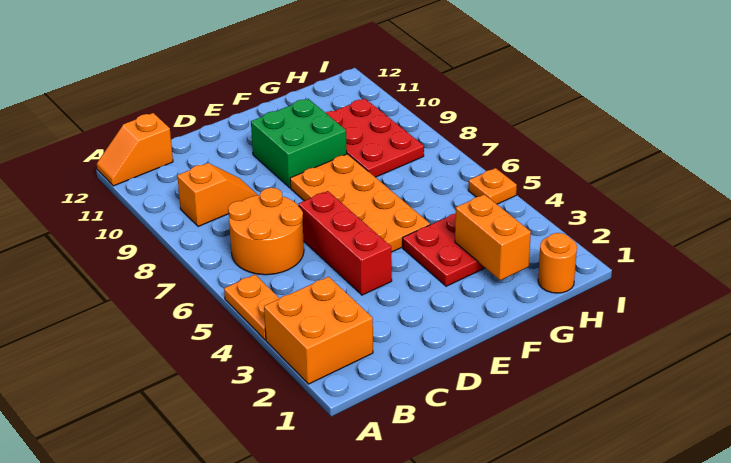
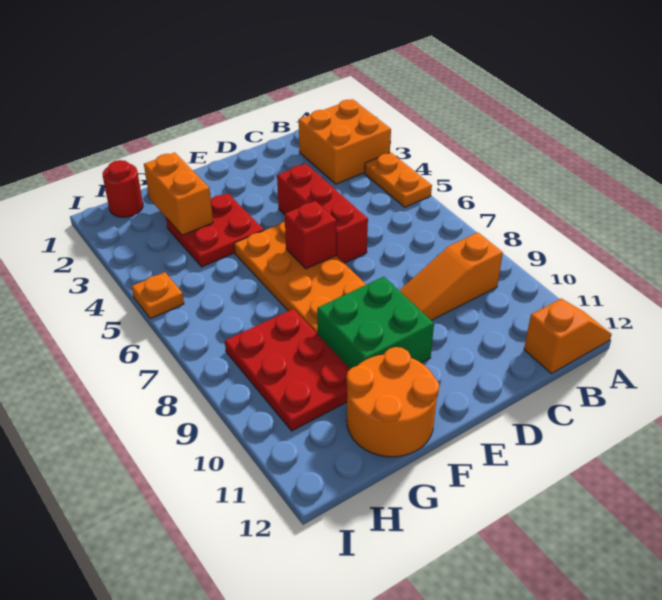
orange 2x2 round brick [228,188,304,275] -> orange 2x2 round brick moved to [347,347,439,457]
orange 1x2 slope [177,163,257,227] -> orange 1x3 slope [399,233,503,320]
none -> red 1x1 brick [285,201,336,269]
orange 1x1 round brick [538,233,577,293] -> red 1x1 round brick [103,160,143,217]

